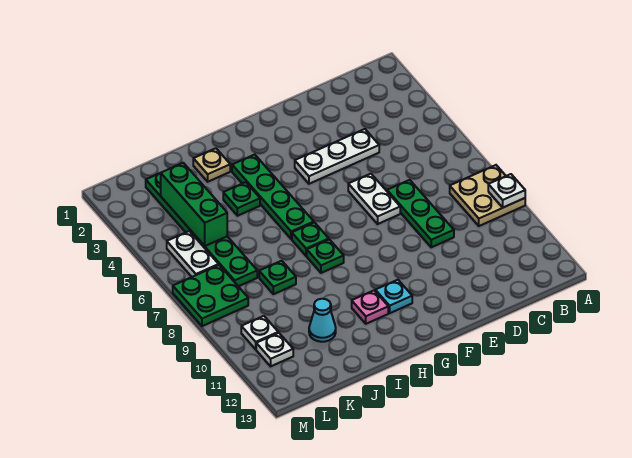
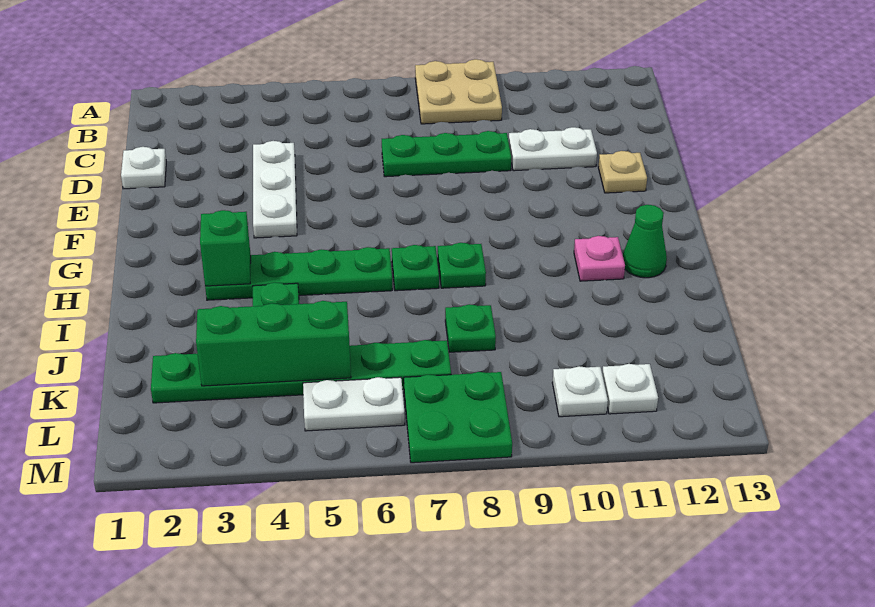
white 1x1 plate [488,174,525,208] -> white 1x1 plate moved to [121,147,166,189]
white 1x2 plate [348,174,400,224] -> white 1x2 plate moved to [509,127,597,171]
cyan 1x1 plate [375,280,412,313] -> none
none -> green 1x1 brick [200,210,251,286]
none -> green 1x1 cone [623,205,667,278]
tan 1x1 plate [193,148,230,182] -> tan 1x1 plate moved to [598,151,647,193]
cyan 1x1 cone [309,299,336,342] -> none

